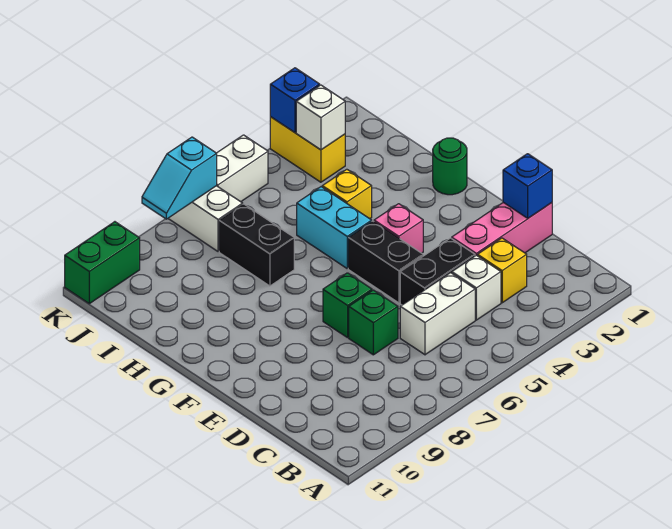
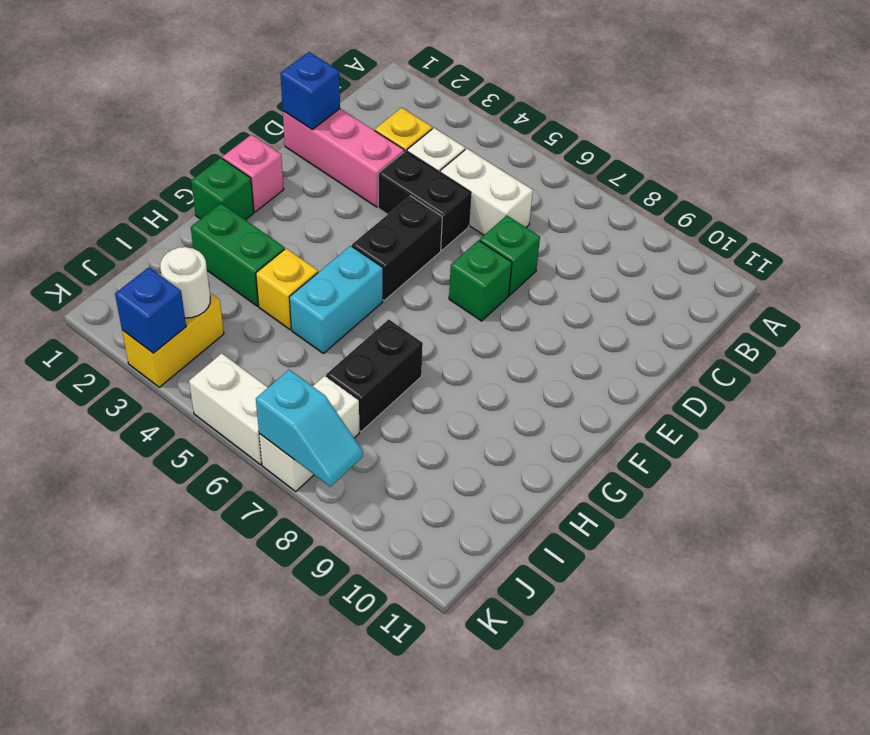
pink 1x1 brick [374,204,423,253] -> pink 1x1 brick moved to [222,135,284,212]
green 1x1 round brick [433,138,467,195] -> green 1x1 brick [191,158,254,220]
white 1x1 brick [296,85,345,150] -> white 1x1 round brick [160,247,210,318]
green 1x2 brick [65,222,140,304] -> green 1x2 brick moved to [191,204,285,306]

